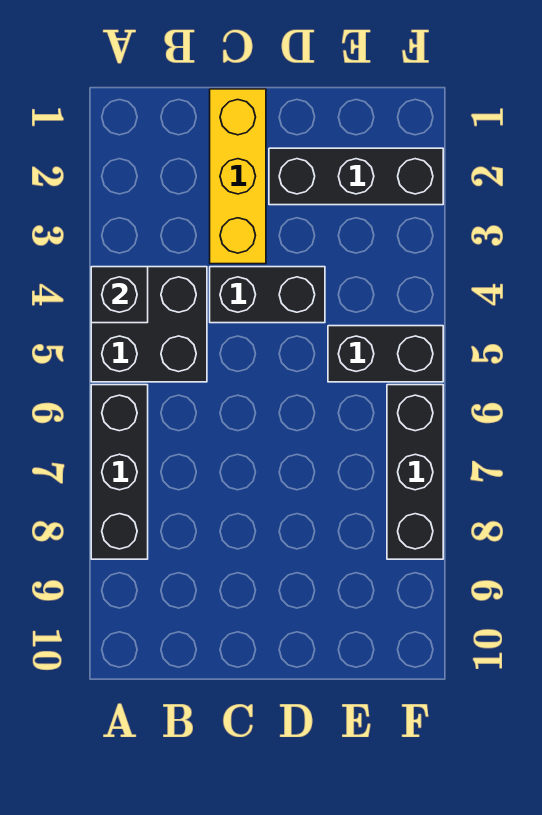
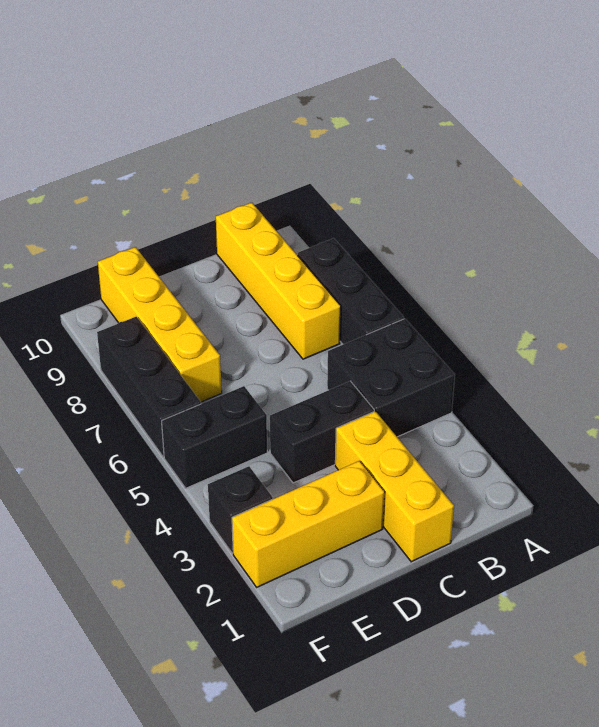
black 1x1 brick [91,267,148,323] -> black 1x1 brick moved to [208,466,273,553]
none -> yellow 1x4 brick [216,203,341,359]
black 1x3 brick [269,148,443,205] -> yellow 1x3 brick [232,461,384,587]
none -> yellow 1x4 brick [98,247,222,402]

